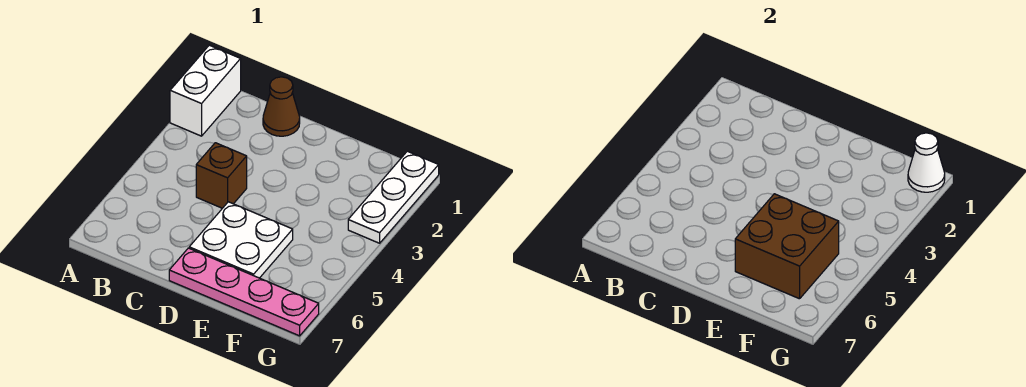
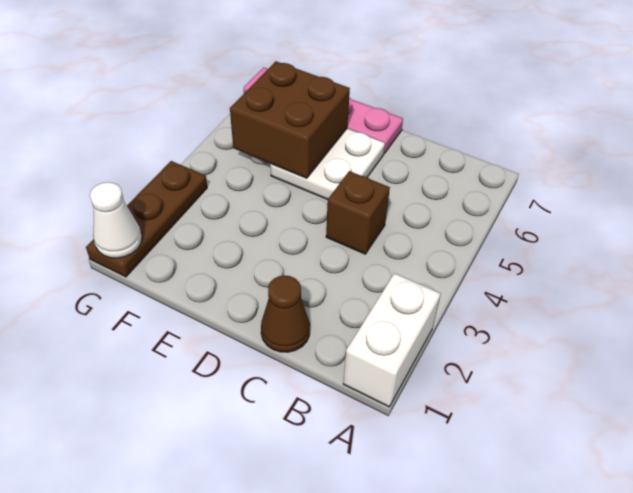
white 1x3 plate [348,151,439,243] -> brown 1x3 plate [86,161,207,277]

